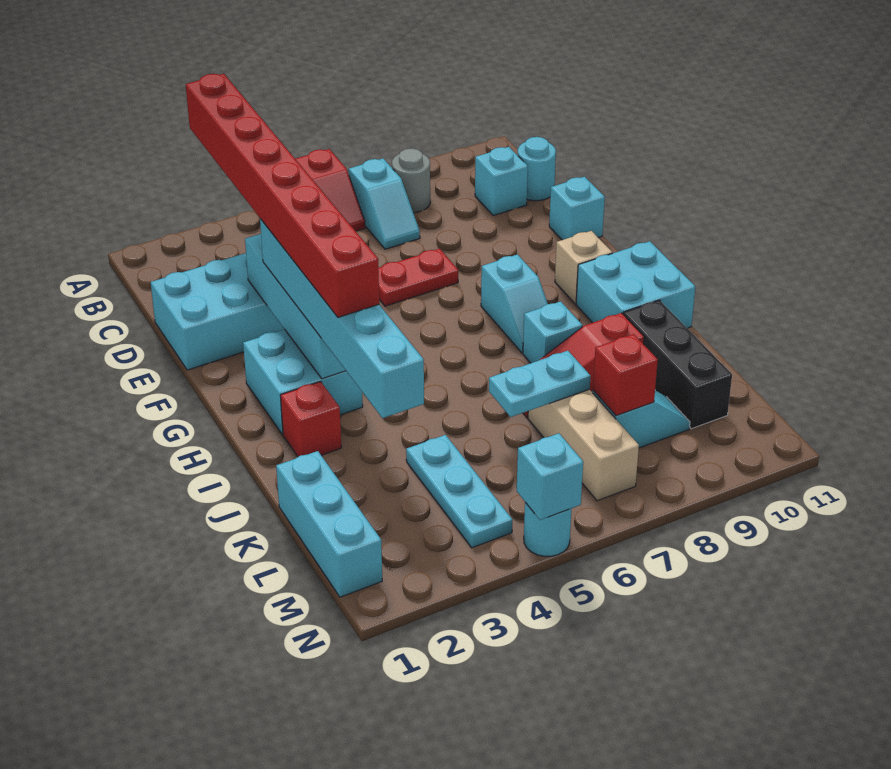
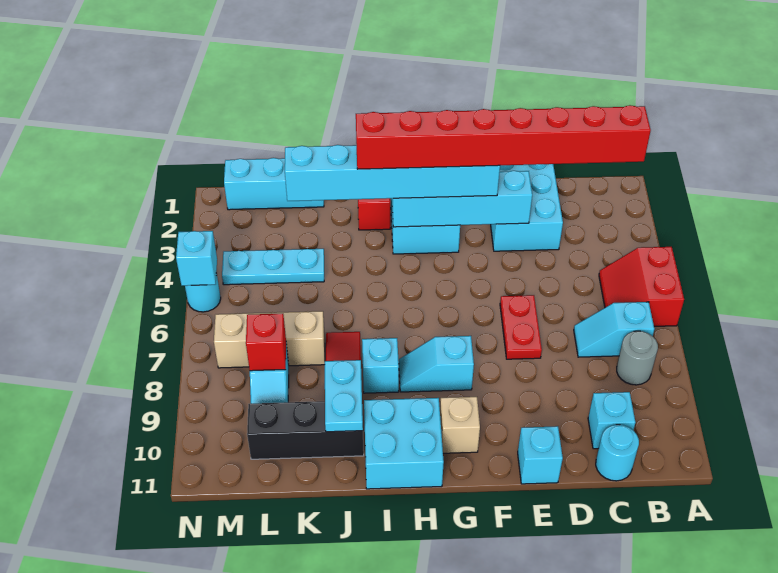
cyan 1x2 plate [489,351,591,417] -> cyan 1x2 plate moved to [325,360,363,432]

